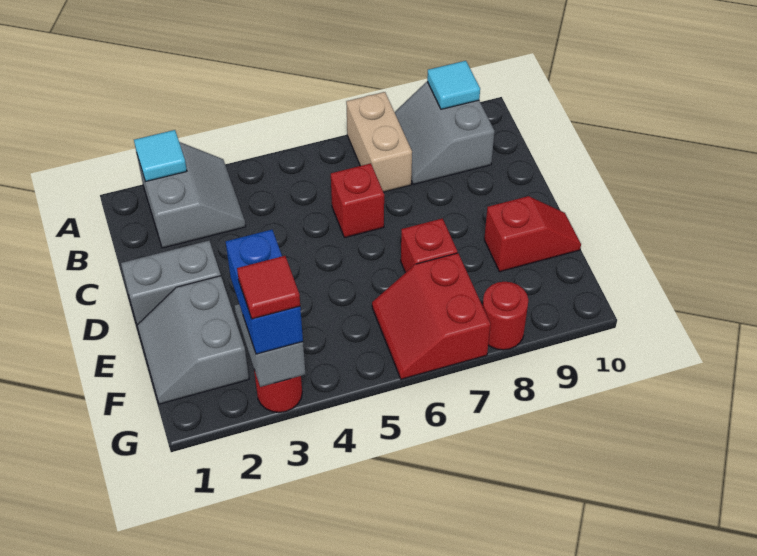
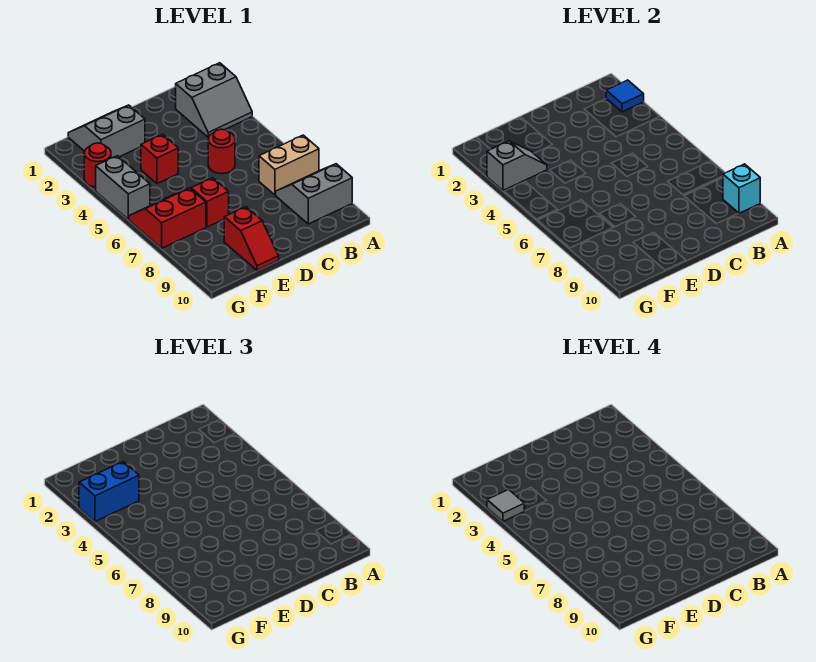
cyan 1x1 tile [134,130,187,182] -> blue 1x1 tile [606,80,644,112]
cyan 1x1 tile [427,61,480,109] -> cyan 1x1 brick [723,164,760,213]
red 1x1 brick [331,163,384,238] -> red 1x1 brick moved to [141,134,178,184]
grey 1x2 brick [121,241,221,325] -> grey 1x2 brick moved to [96,156,150,219]
red 1x1 tile [237,256,300,319] -> grey 1x1 tile [487,489,524,521]
red 1x1 round brick [483,282,528,350] -> red 1x1 round brick moved to [208,129,235,174]

